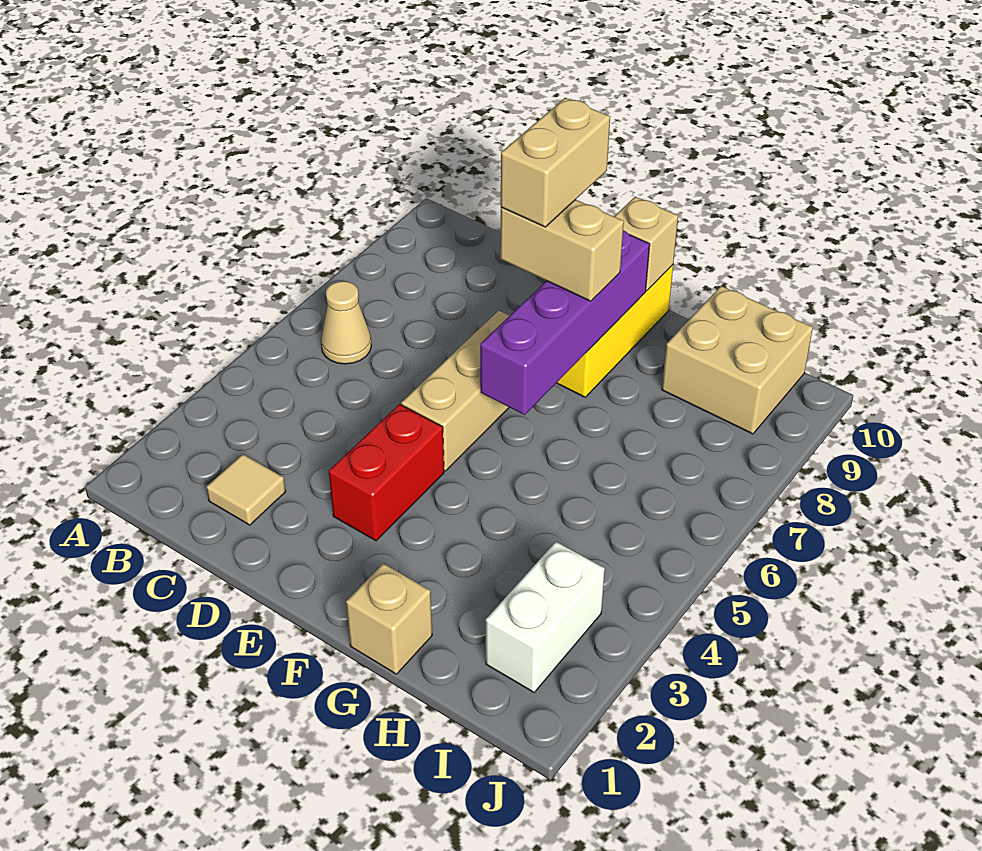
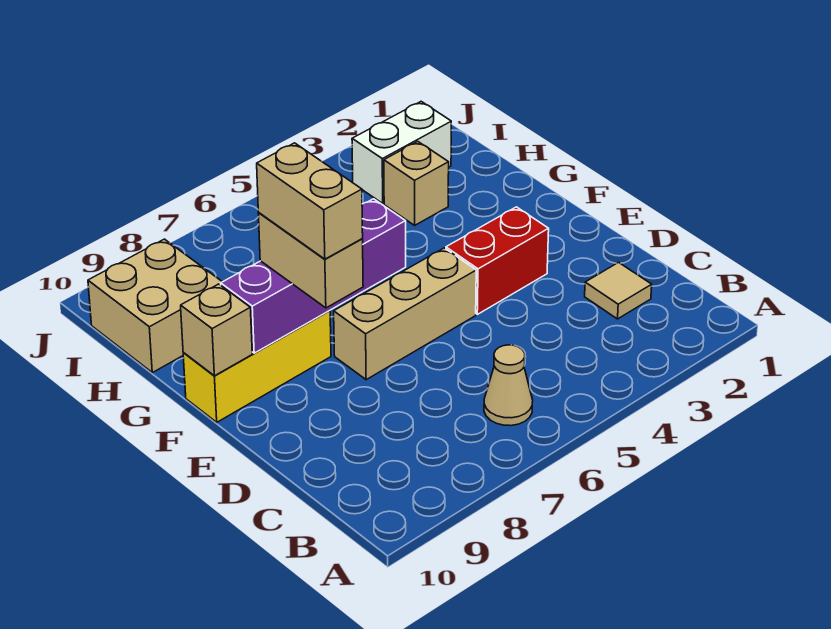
tan 1x2 brick [501,98,610,227] -> tan 1x2 brick turned to [257,143,363,259]
tan 1x1 brick [346,563,432,674] -> tan 1x1 brick moved to [384,141,449,225]

